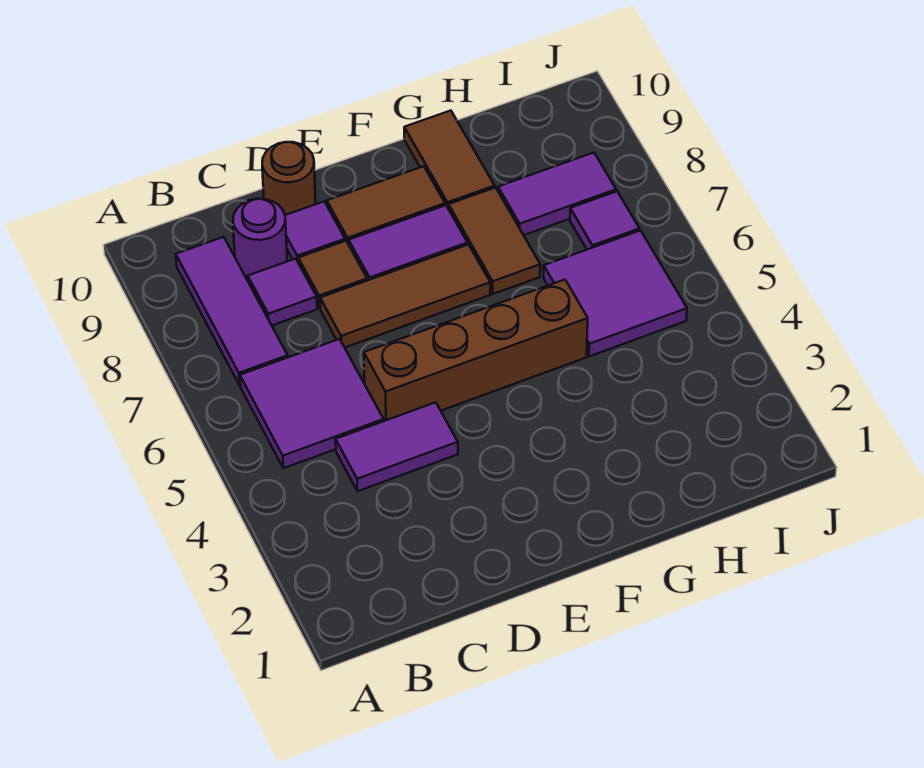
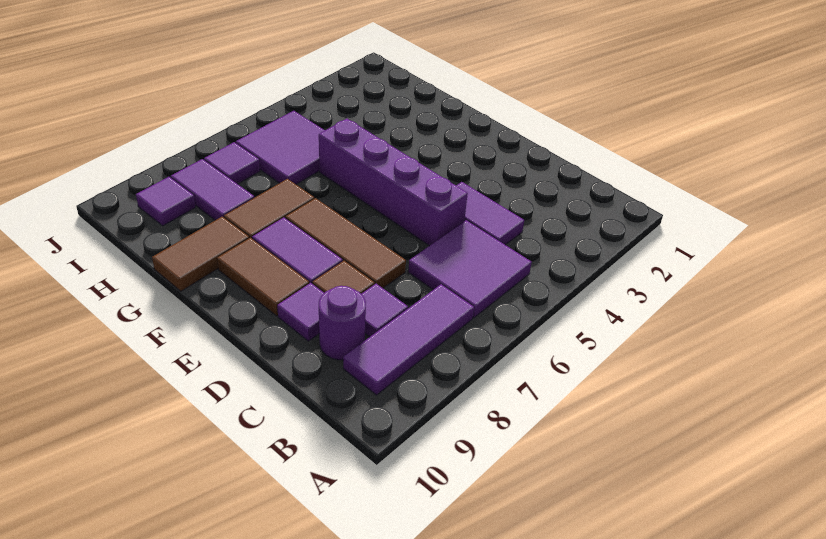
brown 1x4 brick [364,280,588,421] -> purple 1x4 brick [319,119,468,246]
brown 1x1 round brick [262,142,316,215] -> none
none -> purple 1x1 tile [136,177,195,226]

